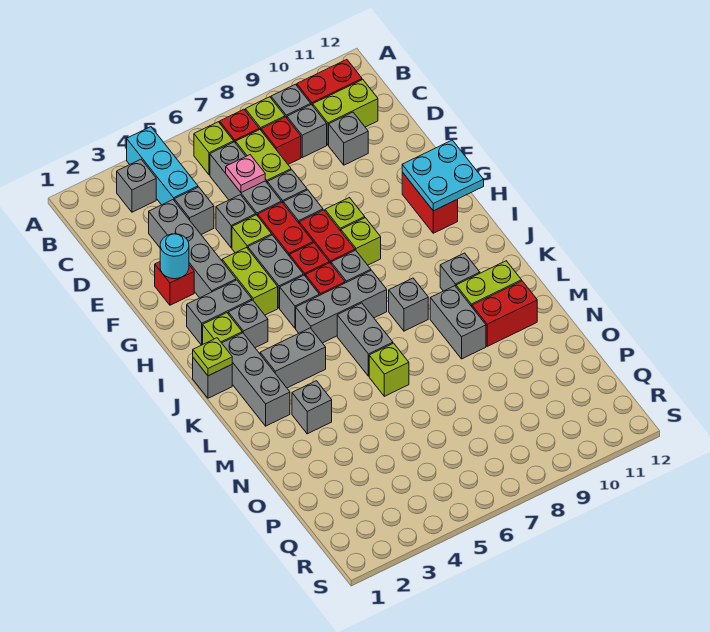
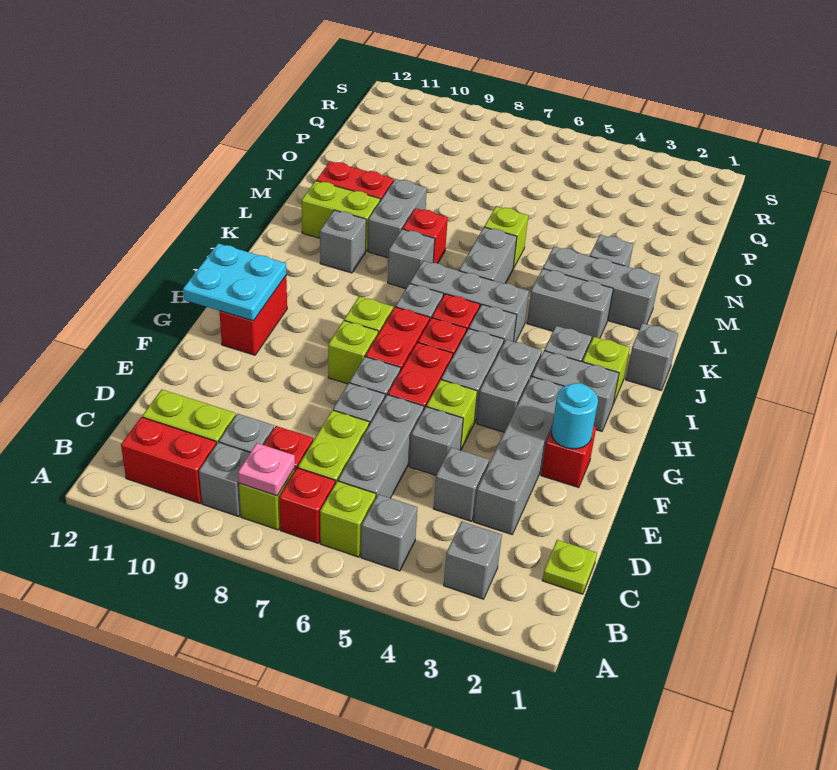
cyan 1x3 brick [127,127,198,205] -> none
pink 1x1 plate [226,155,265,192] -> pink 1x1 plate moved to [238,443,295,496]
grey 1x1 brick [329,112,368,165] -> grey 1x1 brick moved to [361,494,417,571]
lime 1x2 brick [222,248,278,315] -> grey 1x2 brick [477,340,542,432]
lime 1x1 plate [193,338,232,376] -> lime 1x1 plate moved to [542,540,597,594]
grey 1x3 brick [222,333,290,426] -> grey 1x3 brick turned to [543,247,660,329]
none -> red 1x1 brick [403,208,448,263]

